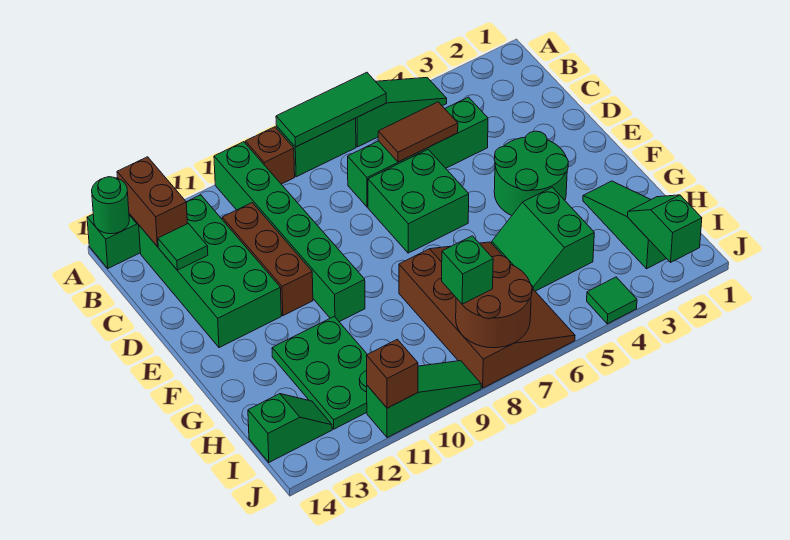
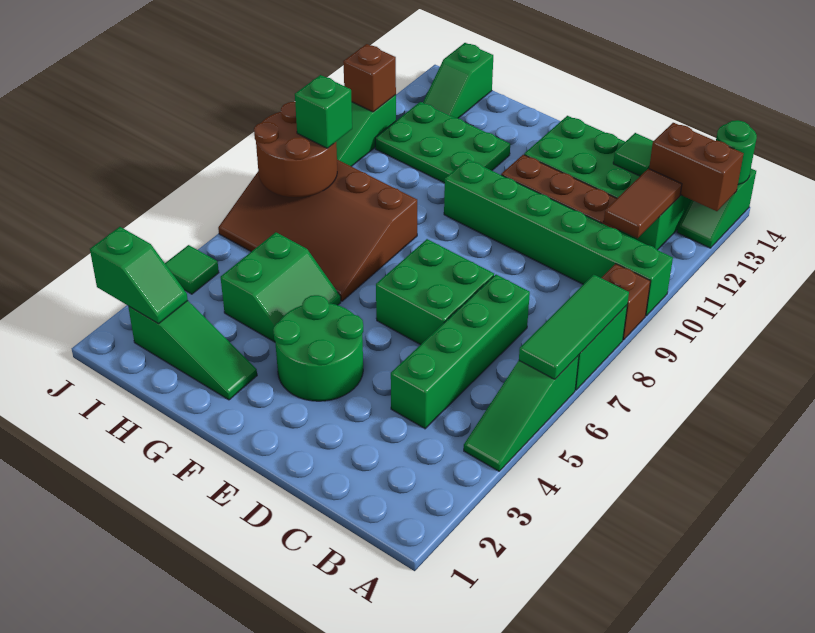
brown 1x2 tile [378,102,458,162] -> brown 1x2 tile moved to [604,169,682,238]
green 2x2 slope [492,187,594,291] -> green 2x2 slope turned to [221,232,341,342]

